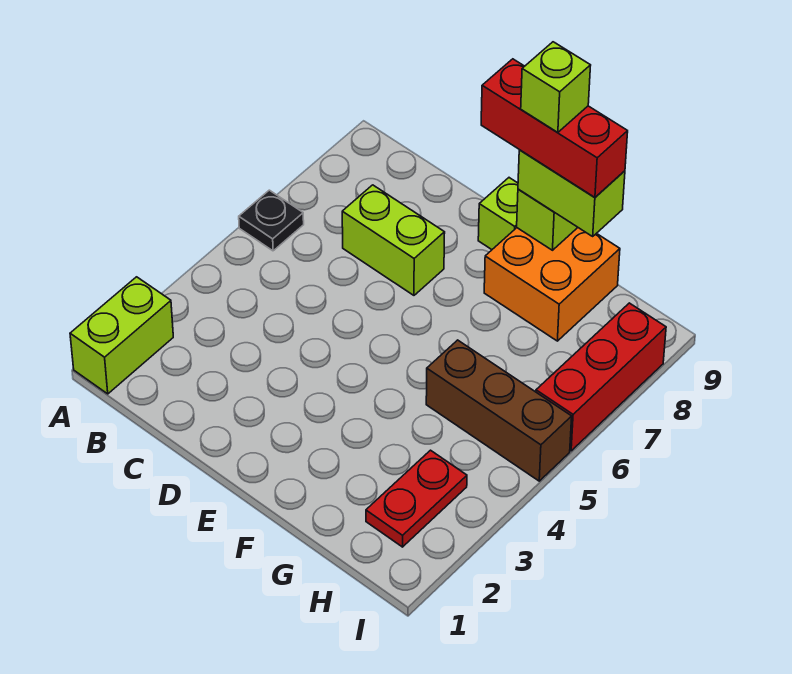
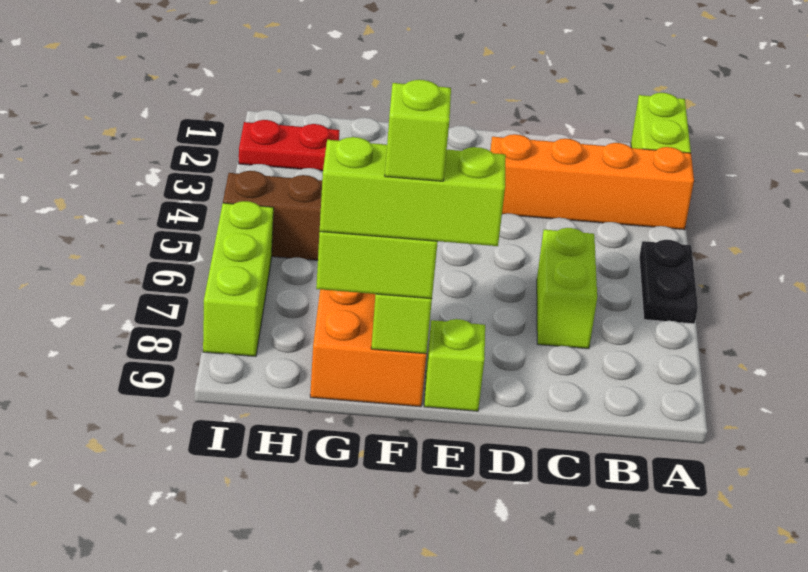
none -> orange 1x4 brick [490,134,694,230]
black 1x1 plate [239,190,304,251] -> black 1x2 plate [639,240,698,324]
lime 1x2 brick [342,185,445,295] -> lime 1x2 brick turned to [537,228,597,349]
red 1x3 brick [481,59,628,197] -> lime 1x3 brick [320,137,506,246]
red 1x2 plate [366,450,467,547] -> red 1x2 plate turned to [239,120,340,171]
red 1x3 brick [536,303,666,451] -> lime 1x3 brick [203,201,274,356]

